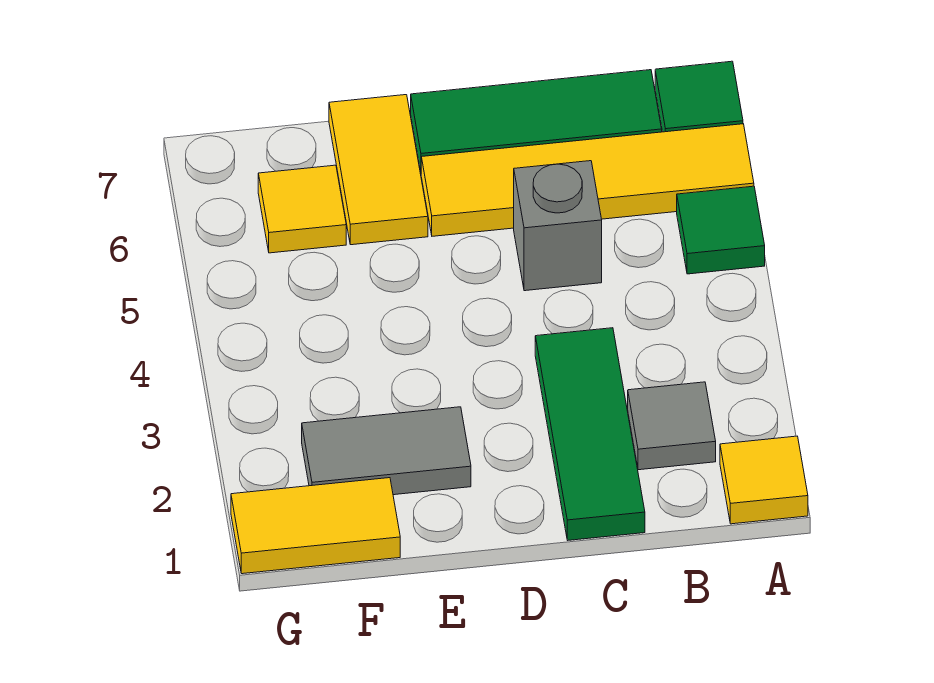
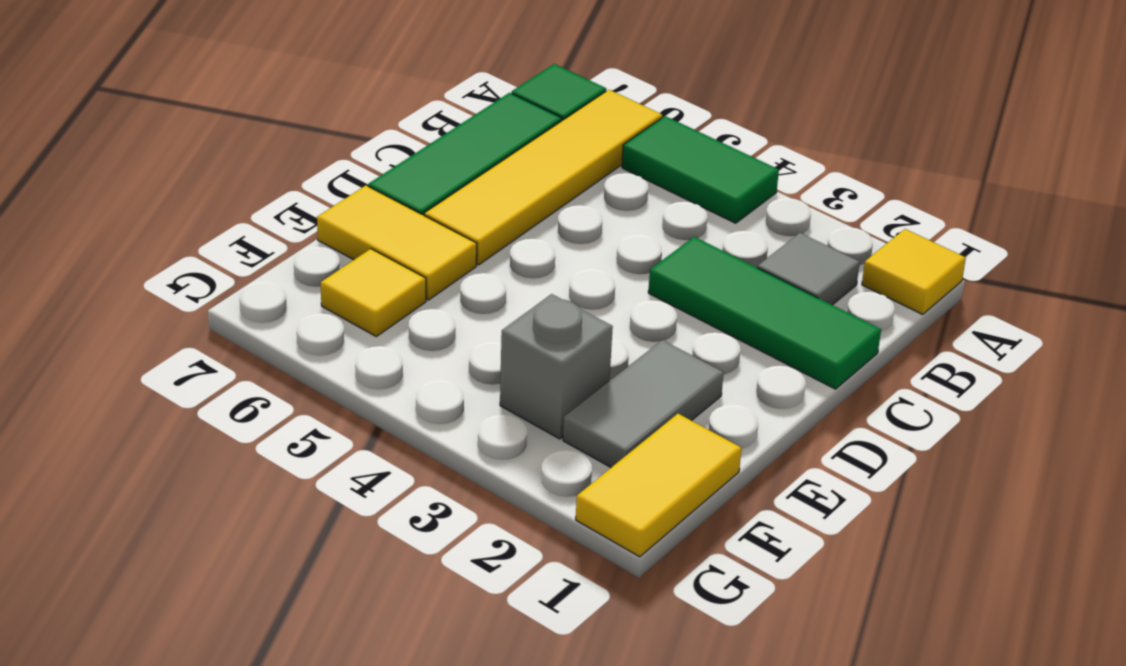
green 1x1 tile [677,186,765,274] -> green 1x2 tile [622,116,779,223]
grey 1x1 brick [514,161,602,291] -> grey 1x1 brick moved to [500,294,613,439]

